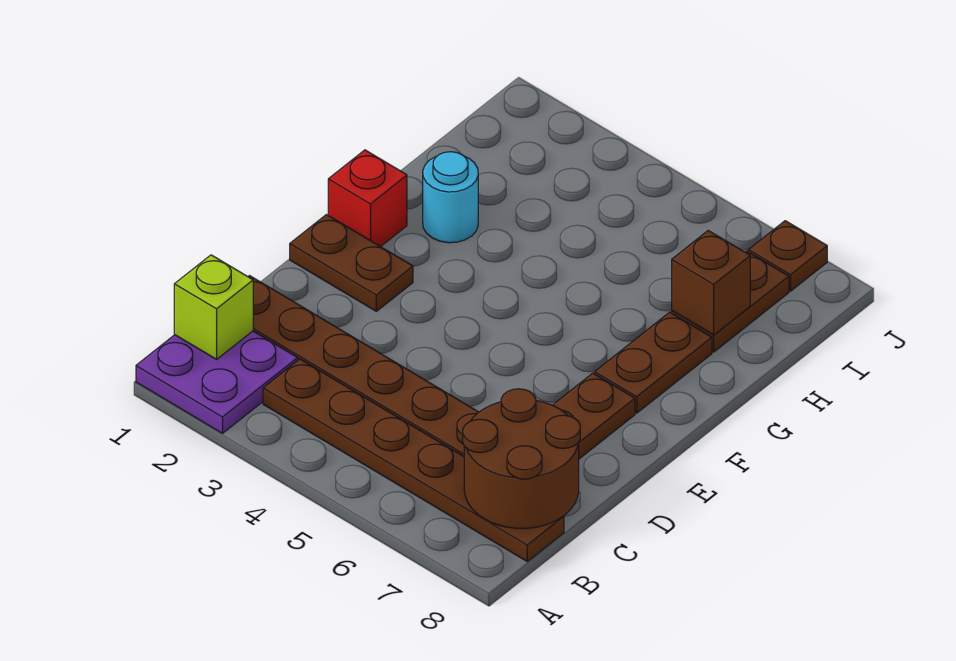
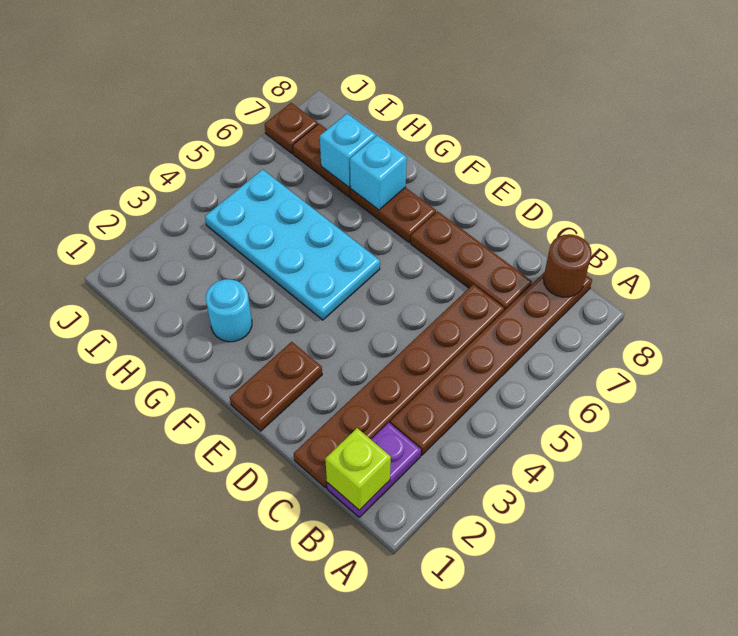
purple 2x2 plate [136,331,298,433] -> purple 1x2 plate [327,423,421,517]
brown 2x2 round brick [463,389,580,528] -> brown 1x1 round brick [543,234,592,297]
red 1x1 brick [328,150,407,247] -> none
none -> cyan 2x4 plate [205,169,380,320]
none -> cyan 1x1 brick [350,136,407,210]
brown 1x1 brick [672,231,750,335] -> cyan 1x1 brick [320,114,376,187]

